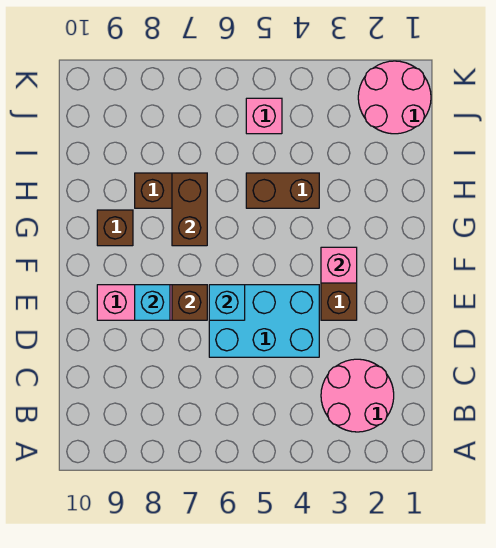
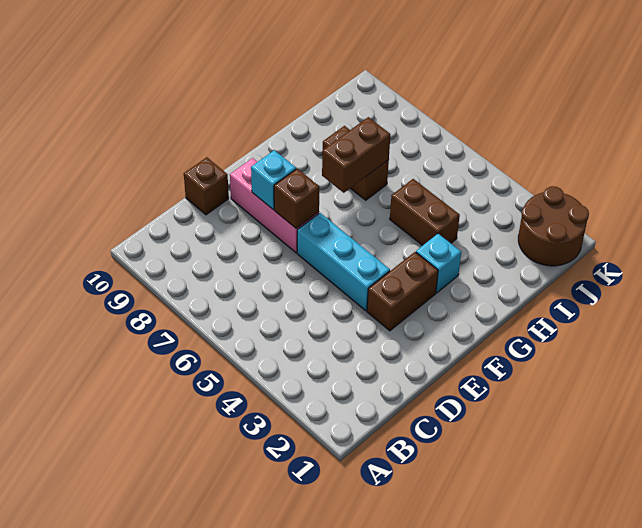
pink 2x2 round brick [321,359,394,432] -> none
cyan 2x3 brick [209,285,319,357] -> cyan 1x3 brick [297,213,390,311]
cyan 1x1 brick [209,285,245,320] -> cyan 1x1 brick moved to [416,234,461,293]
pink 1x1 brick [321,247,357,283] -> none
brown 1x1 brick [97,210,133,246] -> brown 1x1 brick moved to [184,157,229,215]
pink 2x2 round brick [358,61,431,134] -> brown 2x2 round brick [518,186,589,266]
pink 1x1 brick [246,98,282,134] -> none

